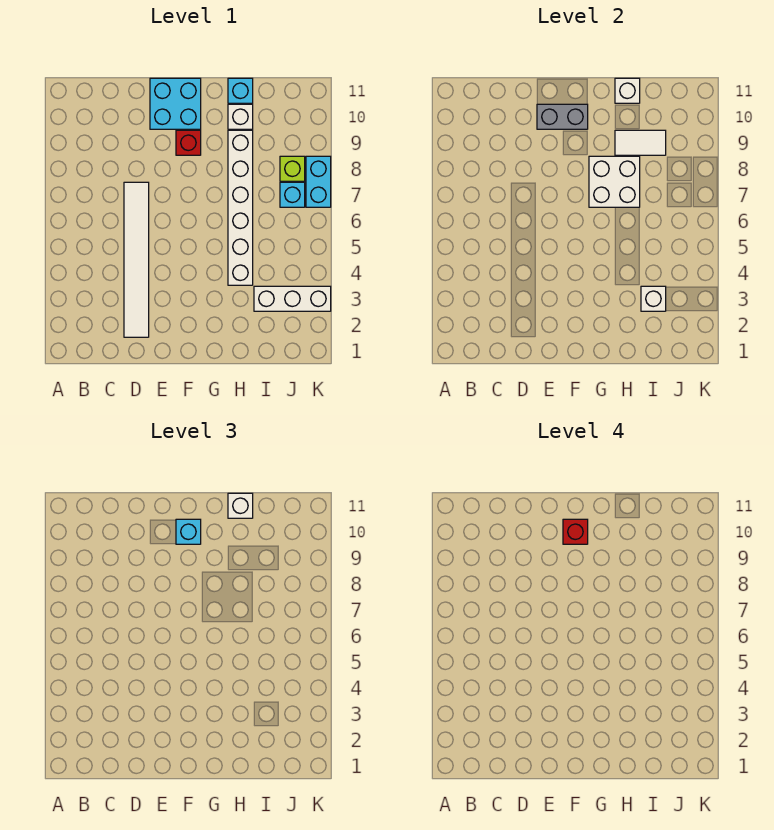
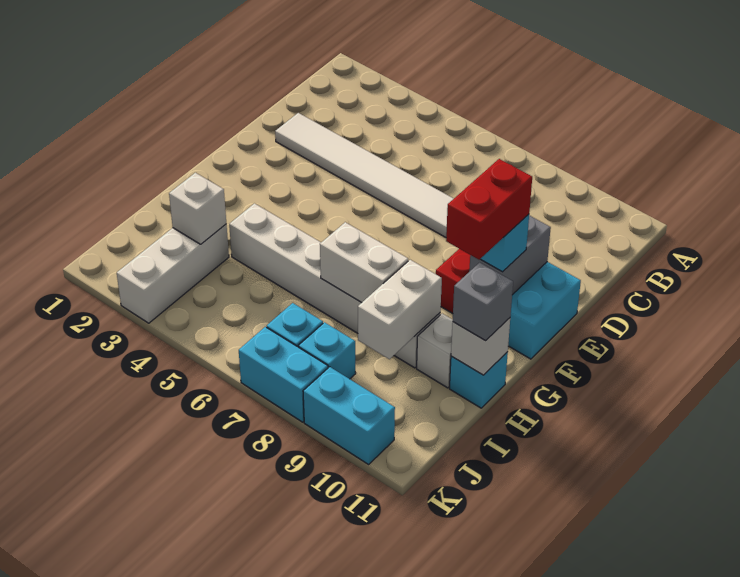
red 1x1 brick [563,519,588,544] -> red 1x2 brick [446,159,532,260]
white 2x2 brick [589,156,640,207] -> white 1x2 brick [320,222,408,303]
white 1x2 tile [615,130,666,155] -> white 1x2 brick [358,260,442,359]
white 1x1 brick [228,493,253,518] -> grey 1x1 brick [453,263,513,340]
lime 1x1 brick [280,156,305,181] -> cyan 1x1 brick [299,322,356,379]
none -> cyan 1x2 brick [303,367,395,464]

